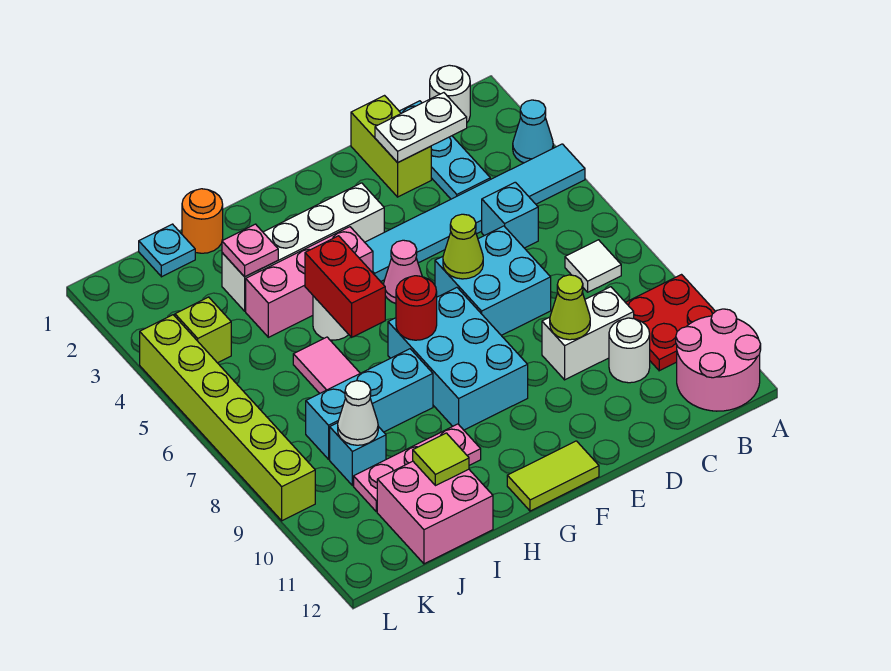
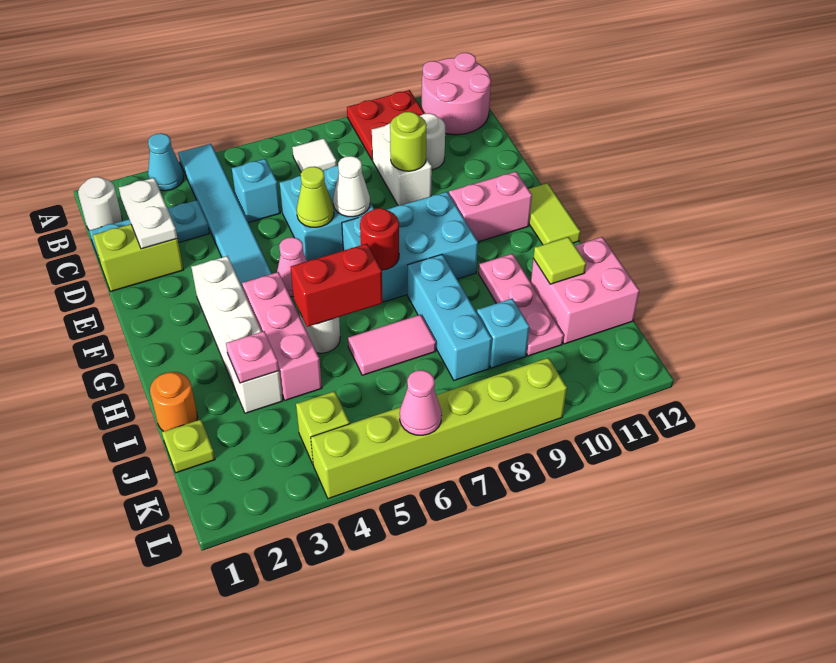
lime 1x1 cone [550,275,590,340] -> lime 1x1 round brick [390,112,427,171]
none -> pink 1x2 brick [449,172,532,242]
cyan 1x1 plate [139,224,195,277] -> lime 1x1 plate [162,419,215,473]
white 1x1 cone [338,381,378,445] -> white 1x1 cone moved to [333,156,370,217]
none -> pink 1x1 cone [400,370,442,435]

